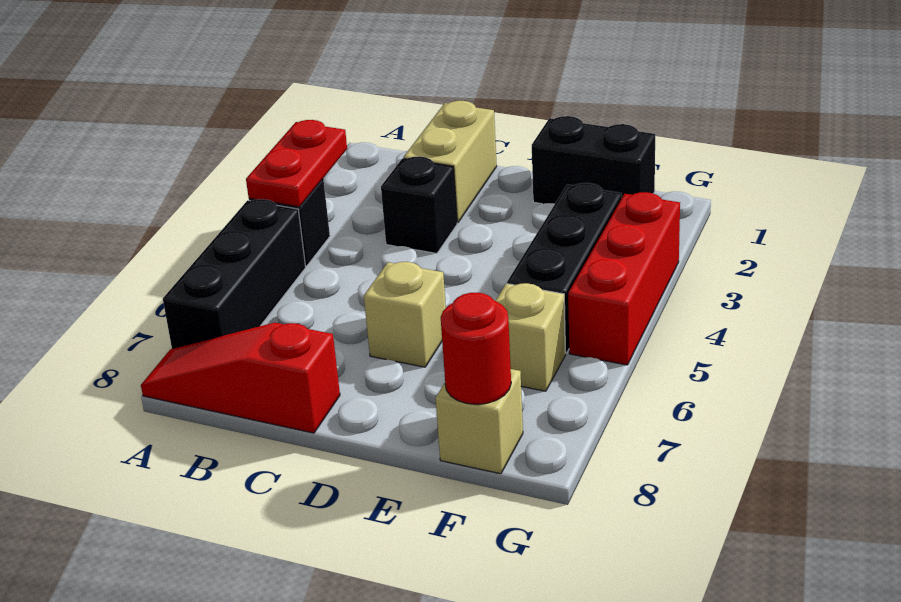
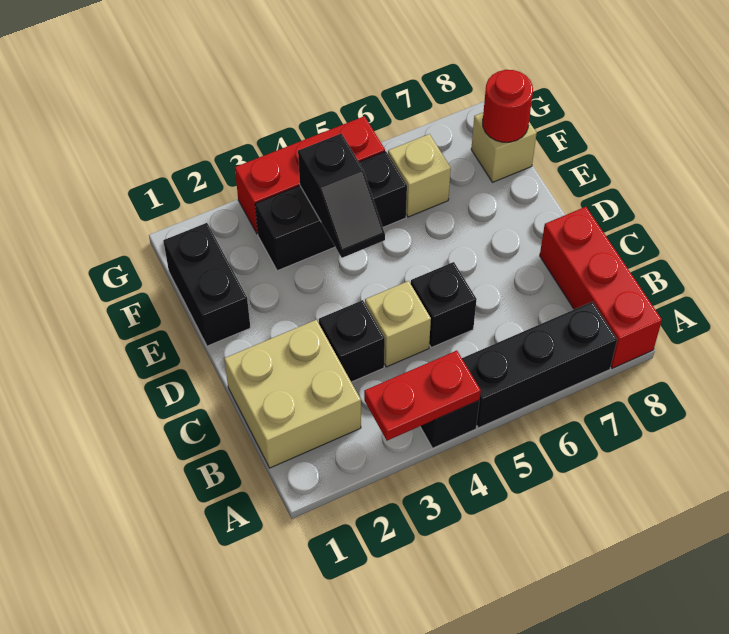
red 1x3 slope [141,323,340,433] -> red 1x3 brick [540,207,662,368]
tan 1x2 brick [404,101,497,223] -> tan 2x2 brick [224,320,361,468]
none -> black 1x1 brick [411,262,477,348]
tan 1x1 brick [364,262,446,367] -> tan 1x1 brick moved to [365,281,431,367]
none -> black 1x2 slope [298,133,385,258]

